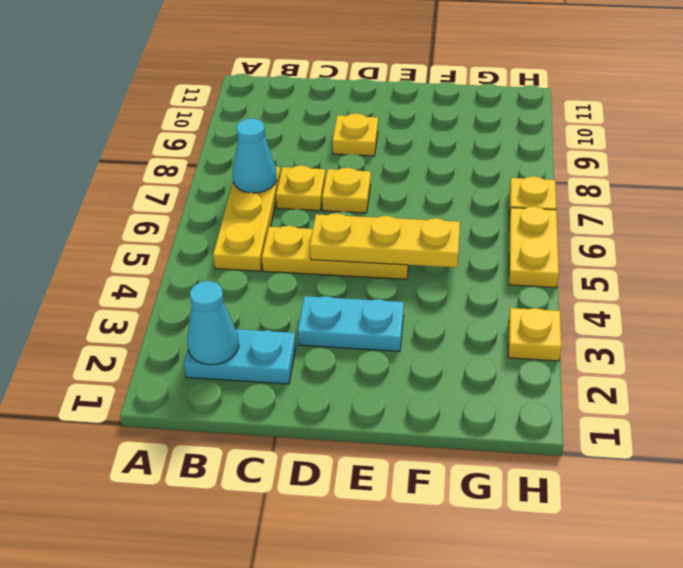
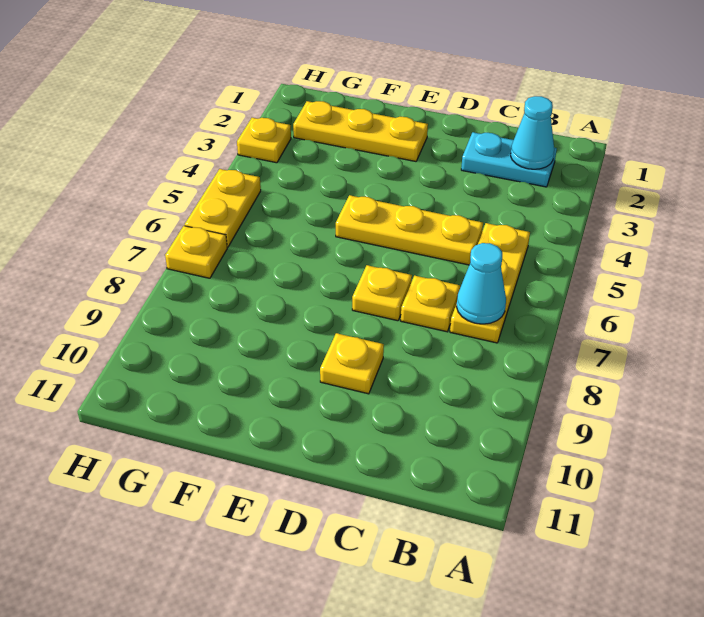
cyan 1x2 plate [298,296,404,351] -> none
yellow 1x3 plate [310,213,460,268] -> yellow 1x3 plate moved to [293,101,428,161]

